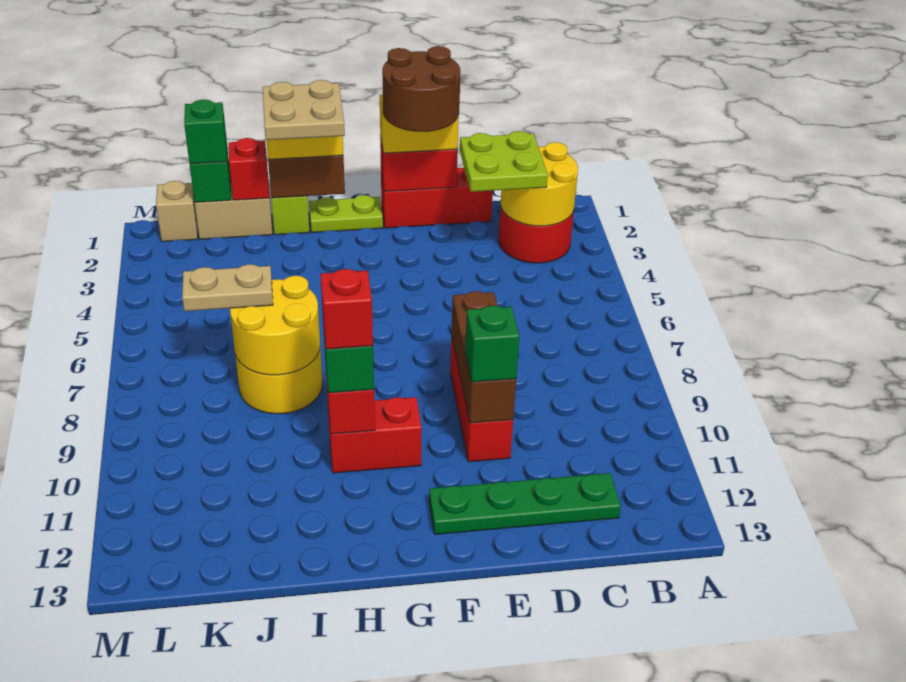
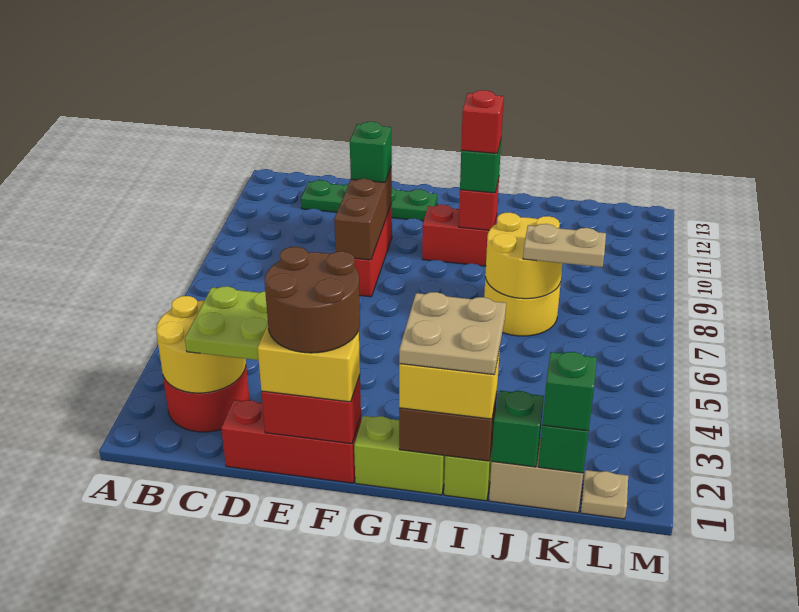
lime 1x2 plate [309,195,383,233] -> lime 1x2 brick [354,416,445,495]
red 1x1 brick [229,138,269,200] -> green 1x1 brick [492,391,544,467]
tan 1x1 brick [156,181,198,242] -> tan 1x1 plate [581,470,628,519]

